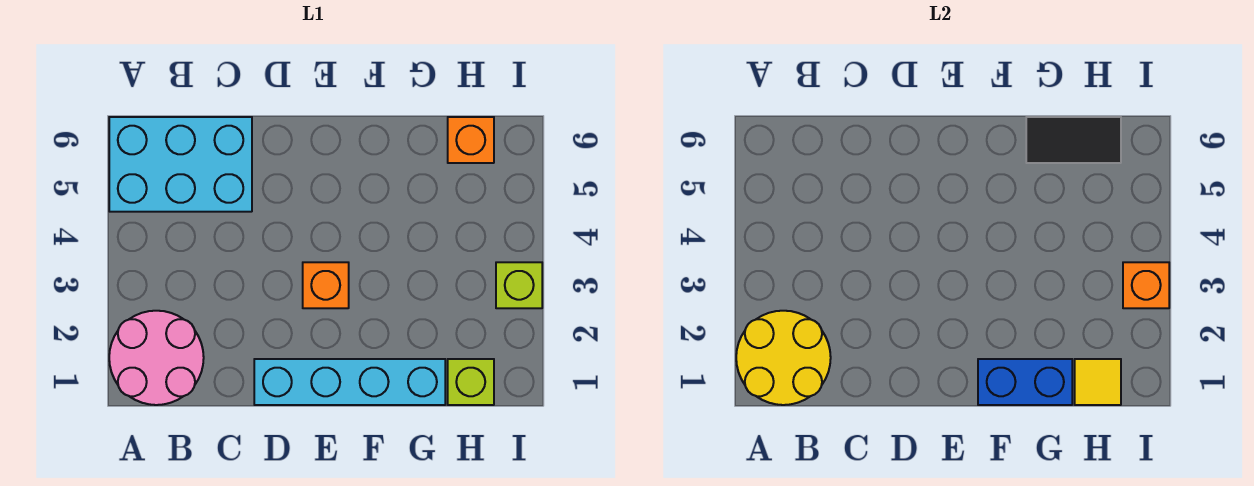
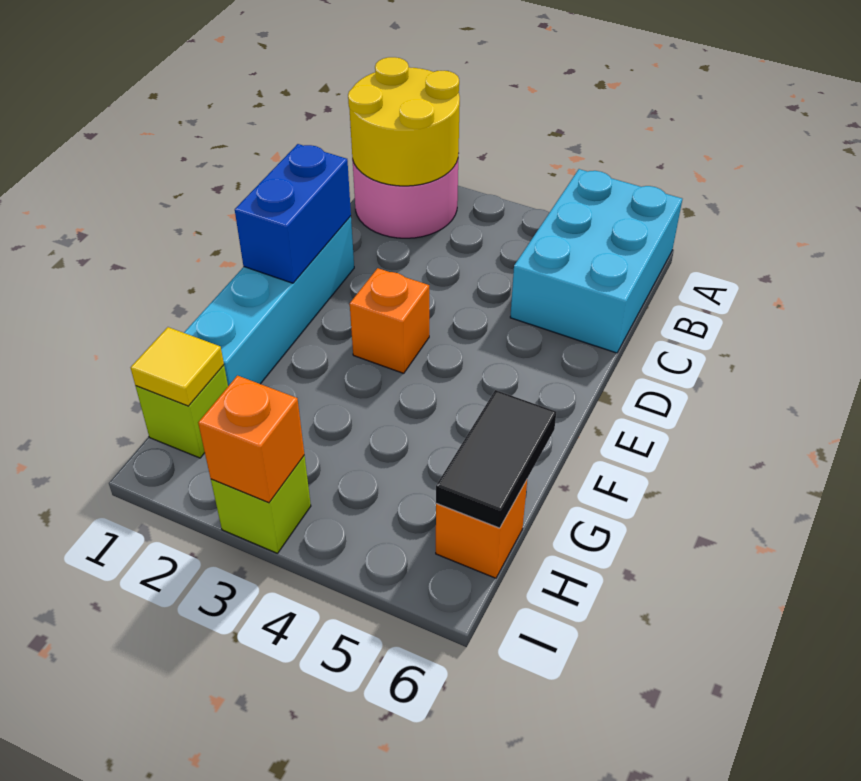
blue 1x2 brick [978,359,1072,405] -> blue 1x2 brick moved to [235,144,351,283]

